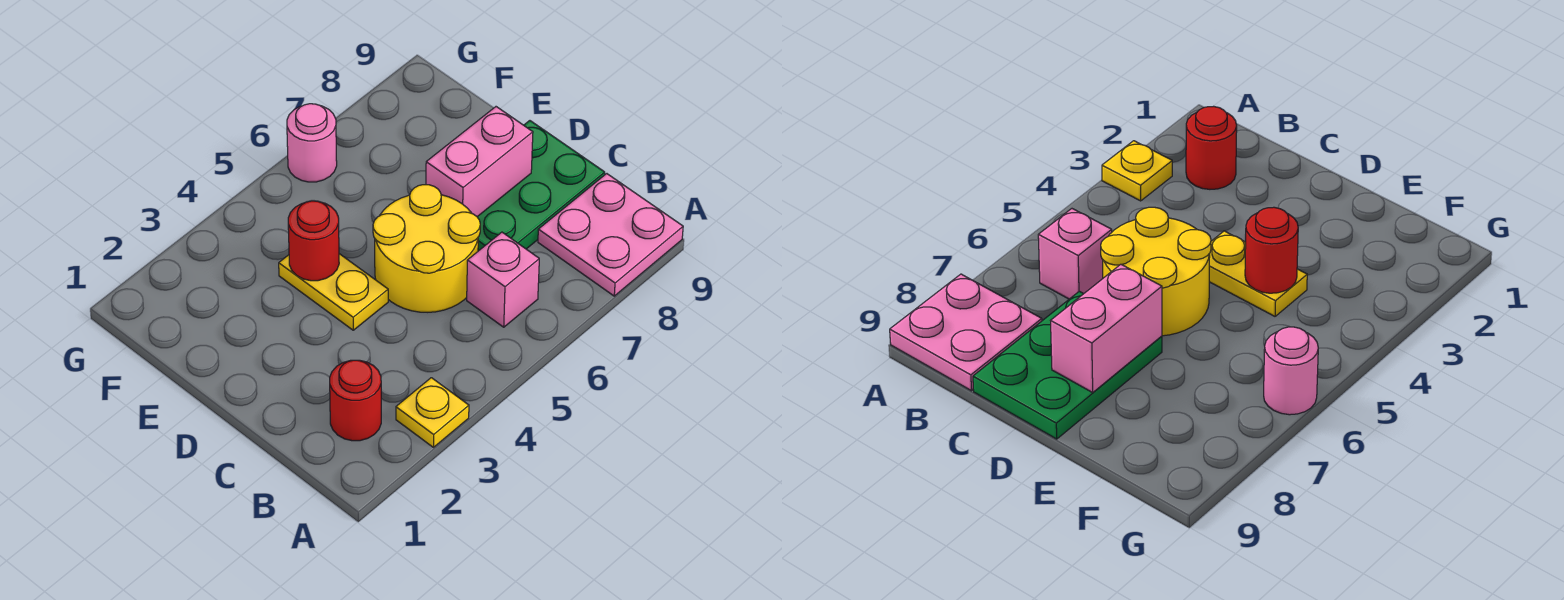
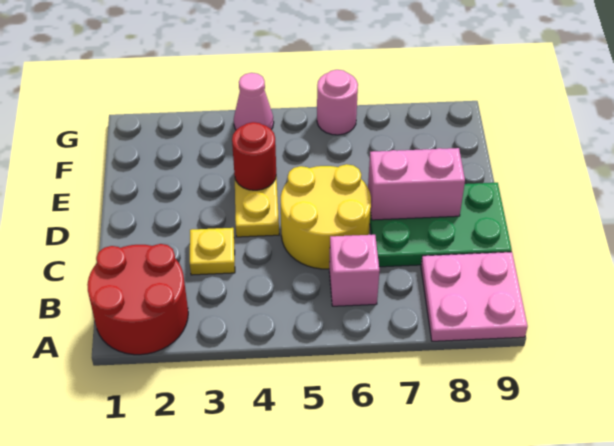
yellow 1x1 plate [396,378,469,447] -> yellow 1x1 plate moved to [190,228,235,275]
red 1x1 round brick [330,360,381,441] -> red 2x2 round brick [87,244,188,355]
none -> pink 1x1 cone [234,73,274,130]

